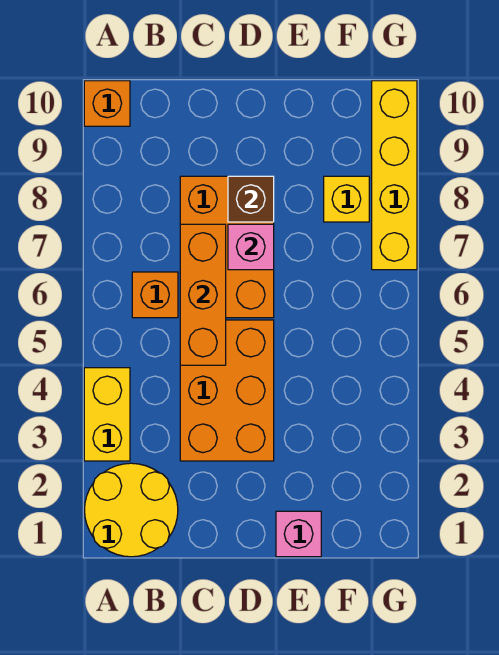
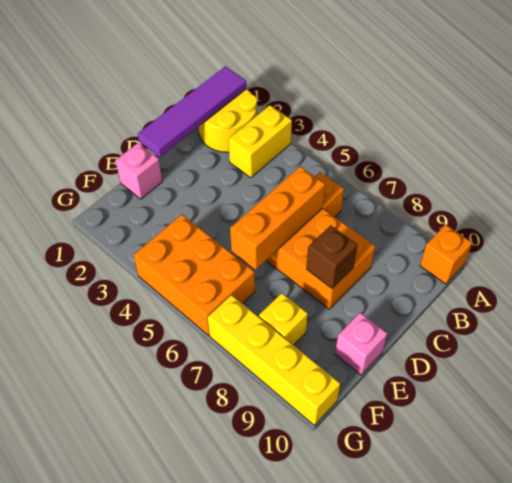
none -> purple 1x4 tile [138,66,246,157]
yellow 1x2 brick [84,368,130,461] -> yellow 1x2 brick turned to [228,105,292,178]
orange 2x3 brick [180,320,274,461] -> orange 2x3 brick moved to [134,214,255,335]
orange 1x3 brick [180,224,226,365] -> orange 1x3 brick turned to [230,166,325,270]
pink 1x1 brick [228,224,274,270] -> pink 1x1 brick moved to [335,313,387,375]

